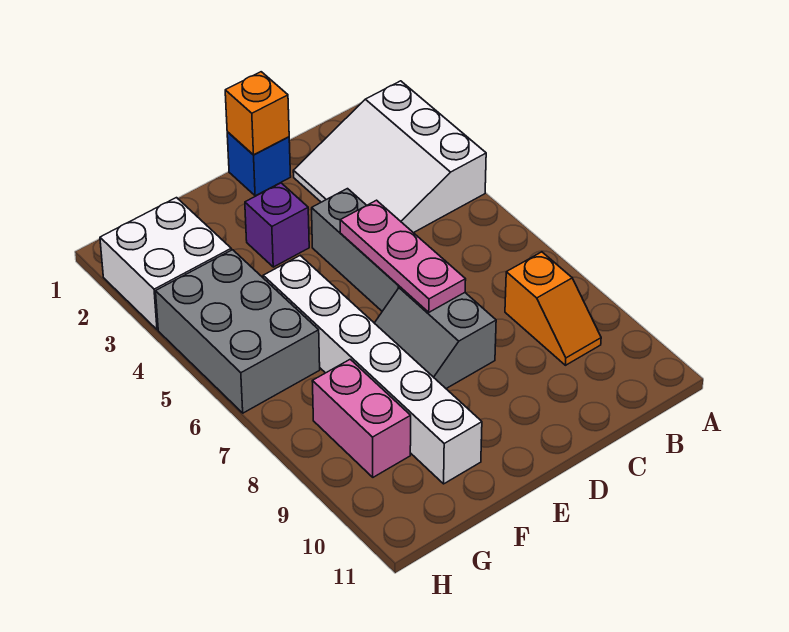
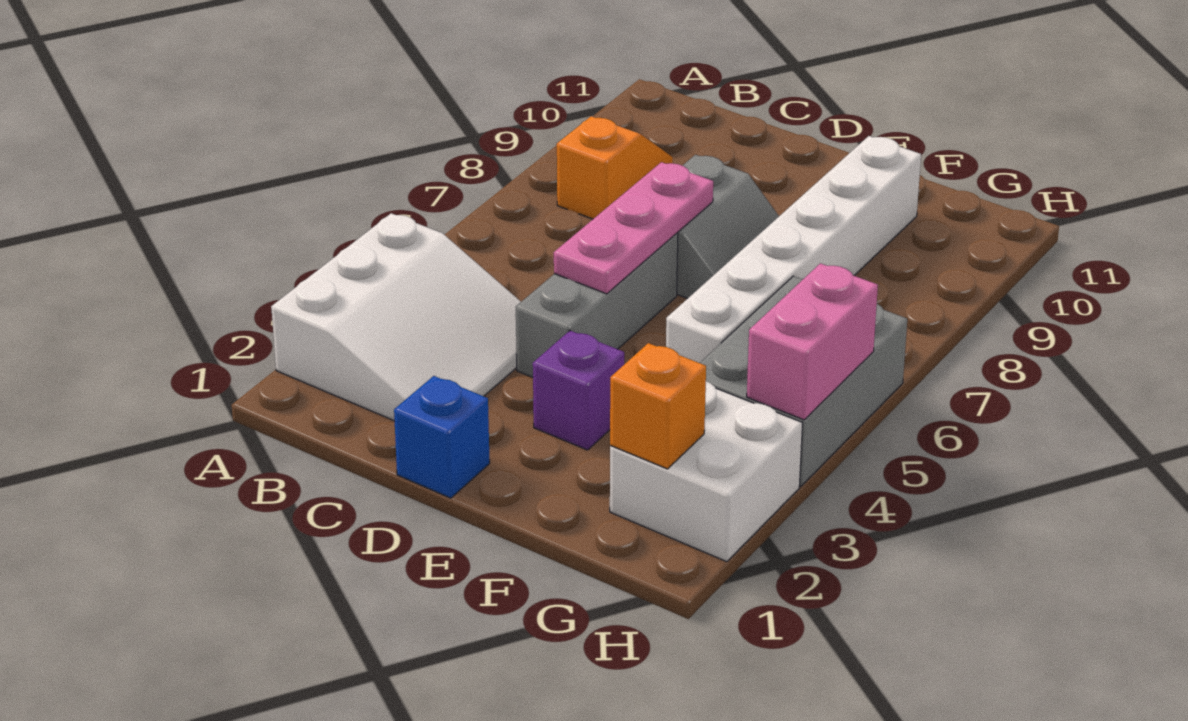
orange 1x1 brick [225,72,289,155] -> orange 1x1 brick moved to [610,343,706,469]
pink 1x2 brick [312,359,411,477] -> pink 1x2 brick moved to [747,263,878,420]

